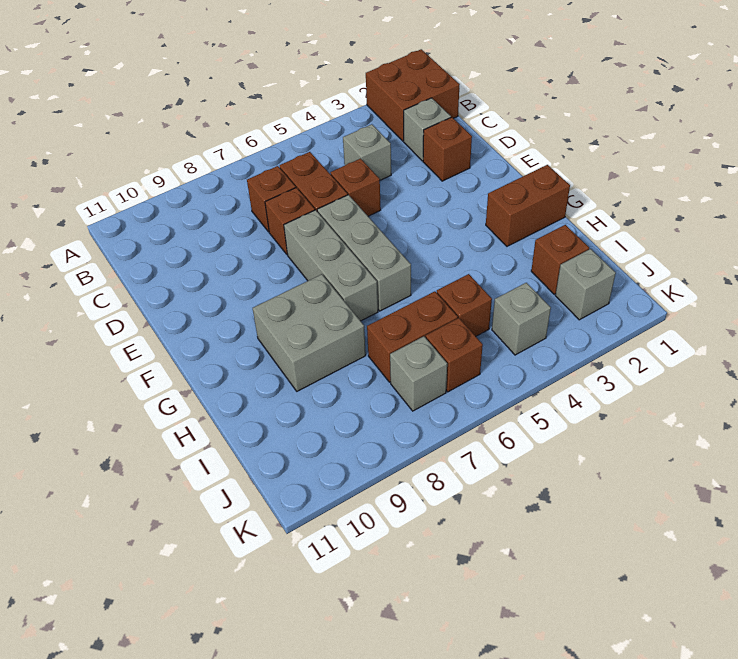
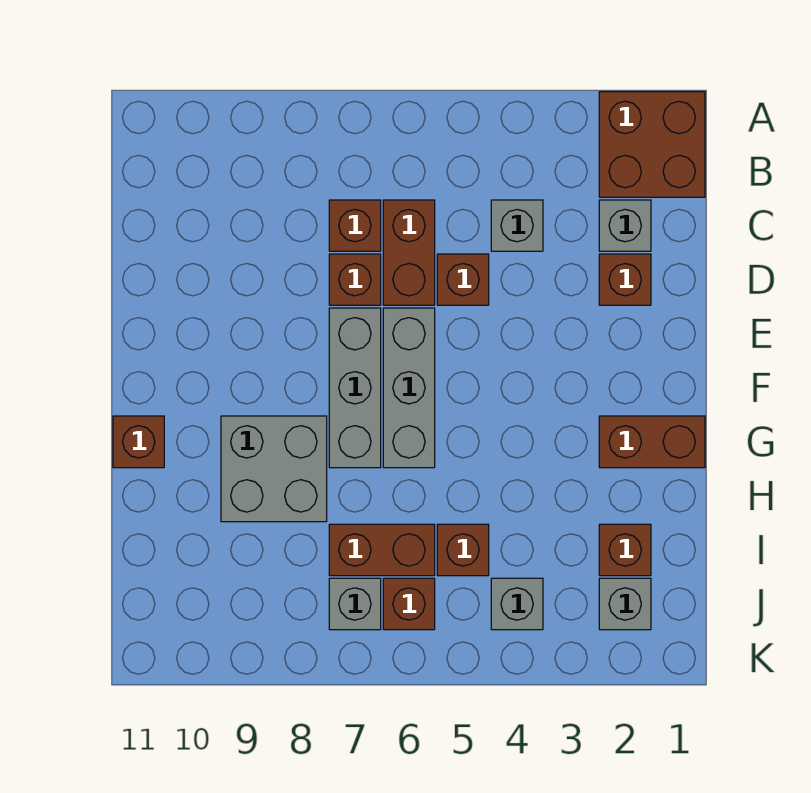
none -> brown 1x1 brick [113,416,164,468]

